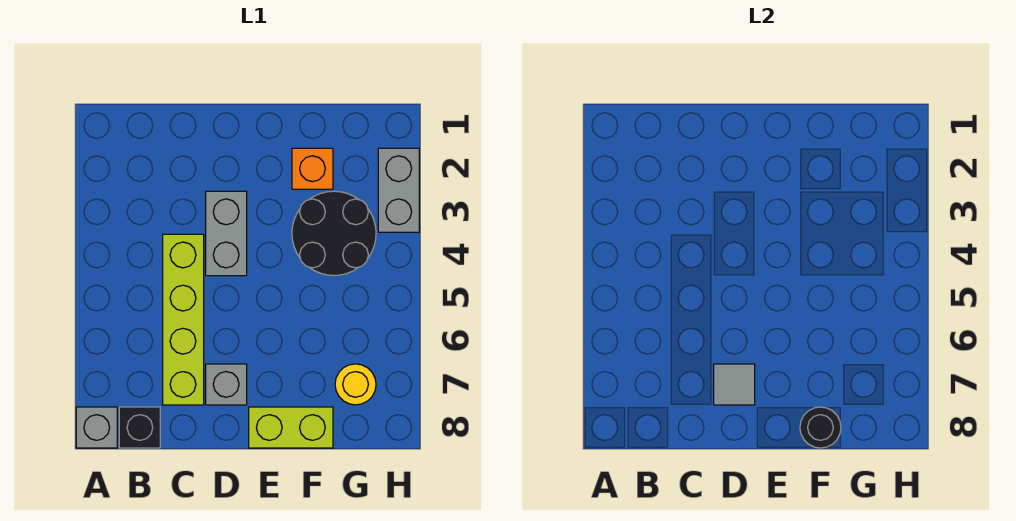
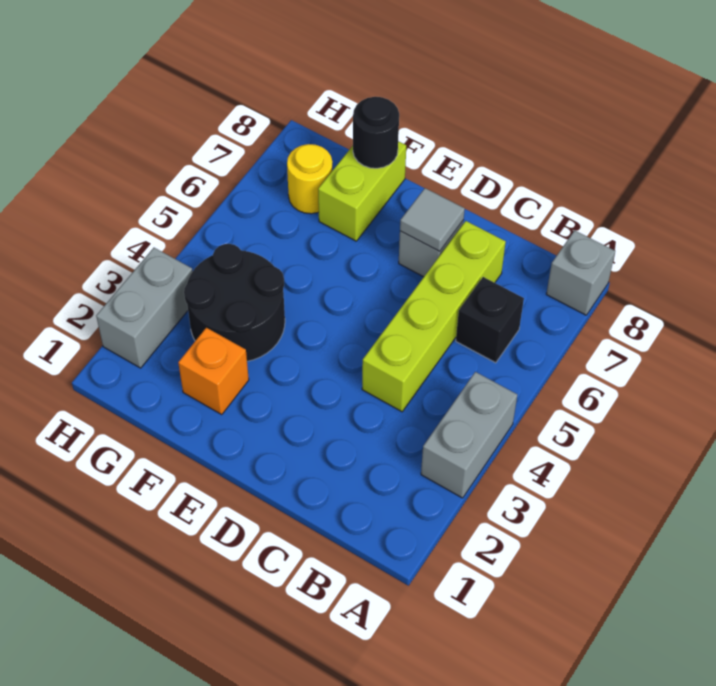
black 1x1 brick [119,407,160,448] -> black 1x1 brick moved to [456,277,524,363]
grey 1x2 brick [206,191,247,276] -> grey 1x2 brick moved to [421,372,517,498]
lime 1x2 brick [249,407,333,448] -> lime 1x2 brick turned to [318,141,406,241]

